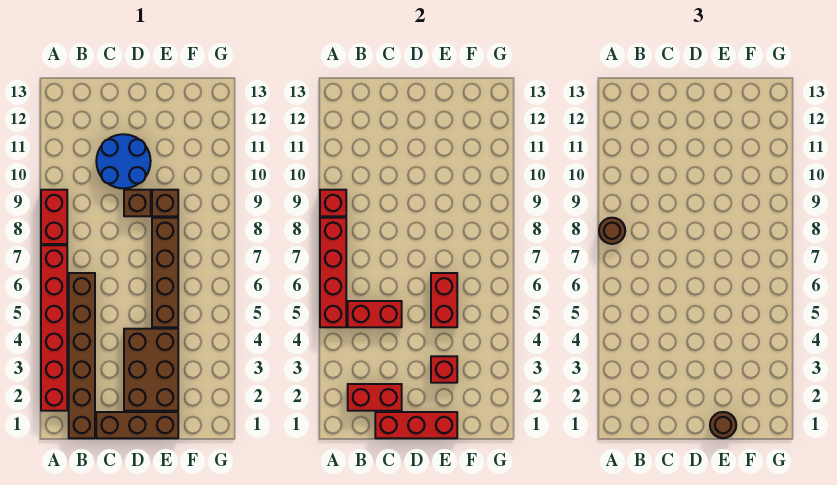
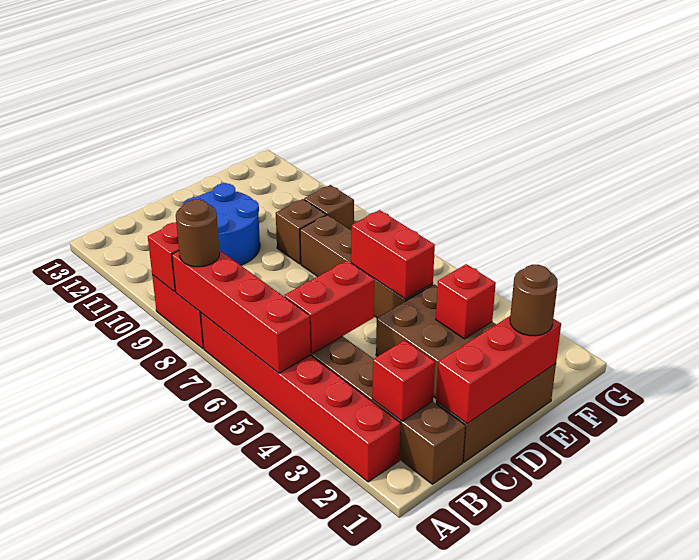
red 1x2 brick [348,384,402,411] -> red 1x1 brick [372,340,435,421]
brown 1x1 brick [124,190,151,216] -> brown 1x1 brick moved to [304,185,354,230]

